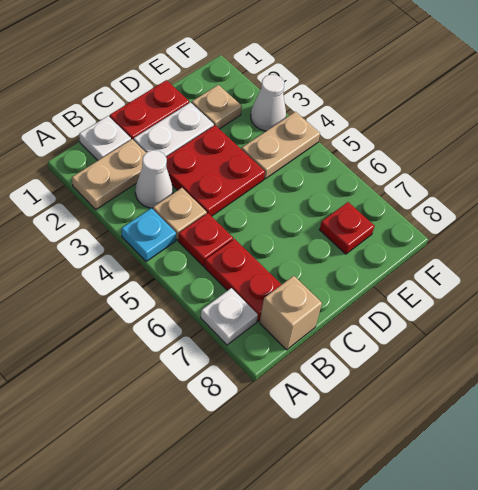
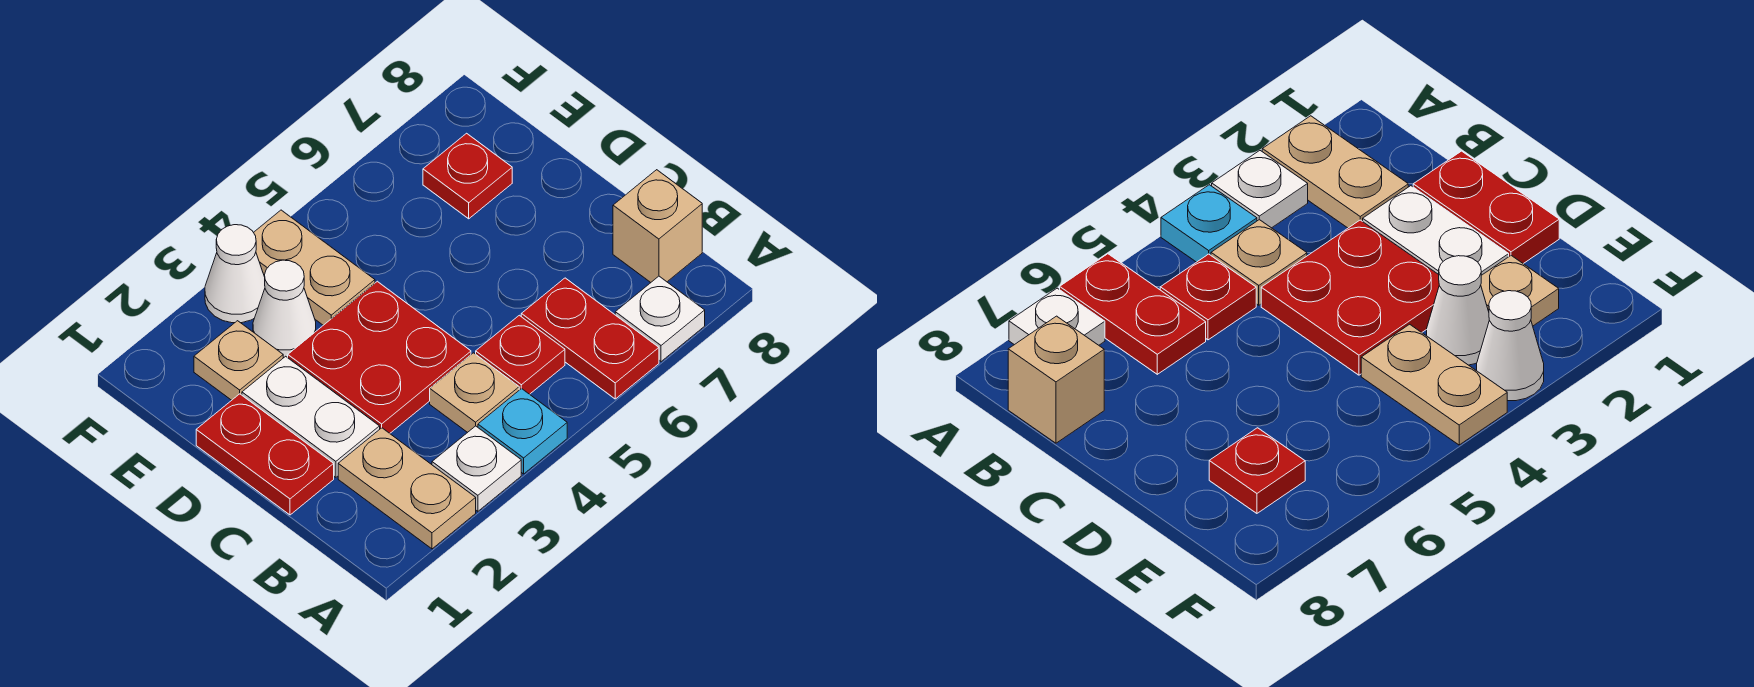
white 1x1 plate [79,116,131,160] -> white 1x1 plate moved to [432,426,521,511]
white 1x1 cone [135,150,173,208] -> white 1x1 cone moved to [253,260,316,358]
red 1x2 plate [205,239,281,321] -> red 1x2 plate turned to [521,278,659,399]

